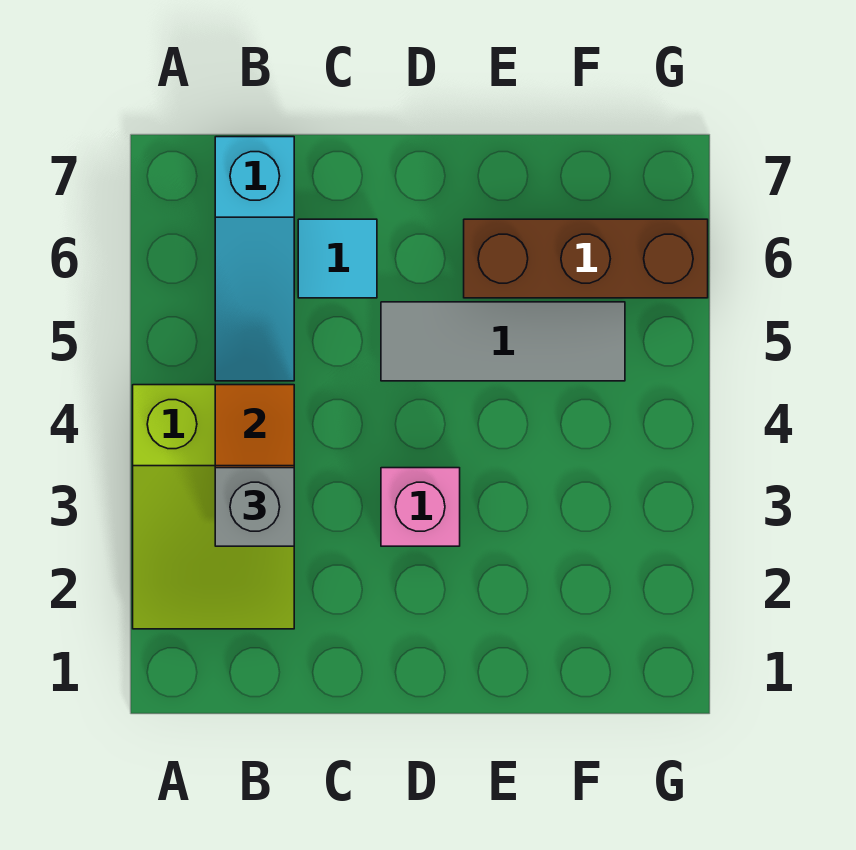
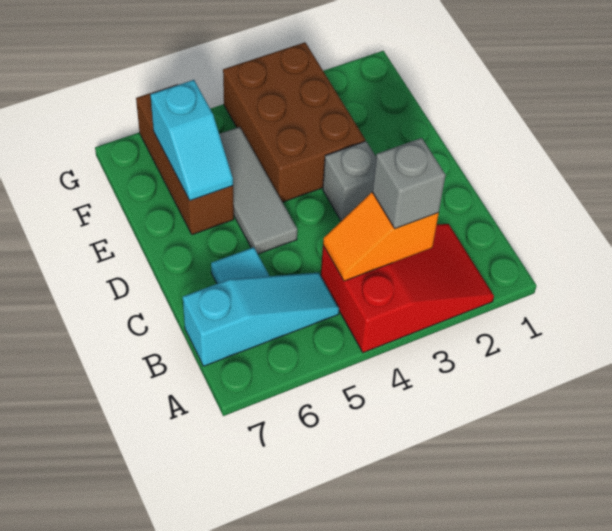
lime 2x3 slope [133,385,294,629] -> red 2x3 slope [321,224,494,353]
pink 1x1 brick [381,468,460,546] -> grey 1x1 brick [323,141,376,221]
none -> brown 2x3 brick [223,42,365,202]
none -> cyan 1x2 slope [150,80,233,201]

